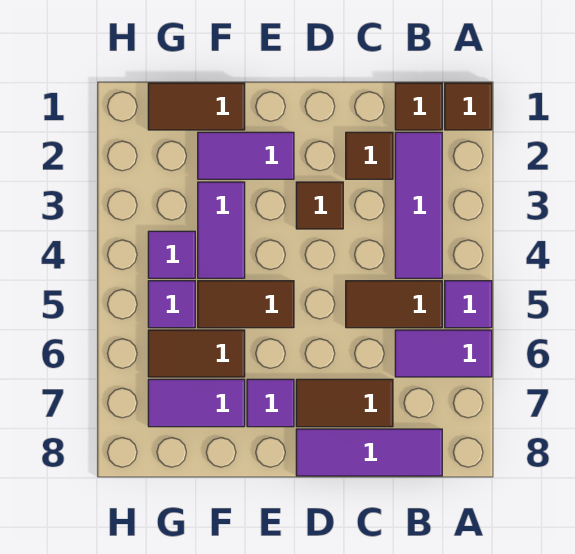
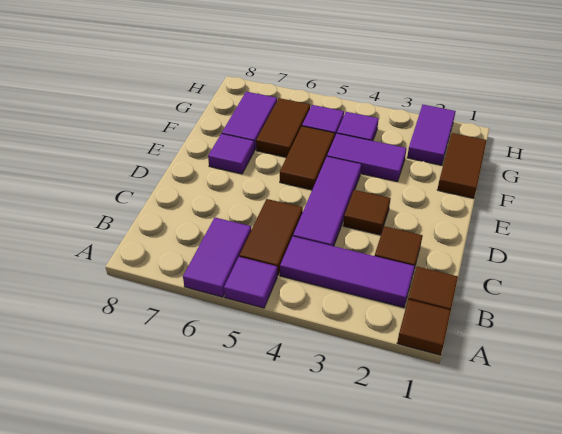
purple 1x3 tile [296,429,442,476] -> purple 1x3 tile moved to [293,157,361,246]
brown 1x2 tile [296,379,393,427] -> none
purple 1x2 tile [198,132,294,179] -> purple 1x2 tile moved to [407,105,456,165]

